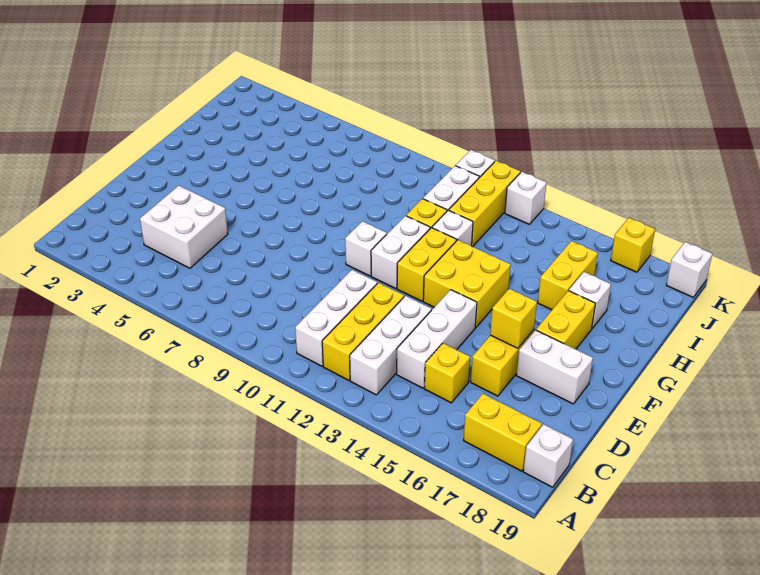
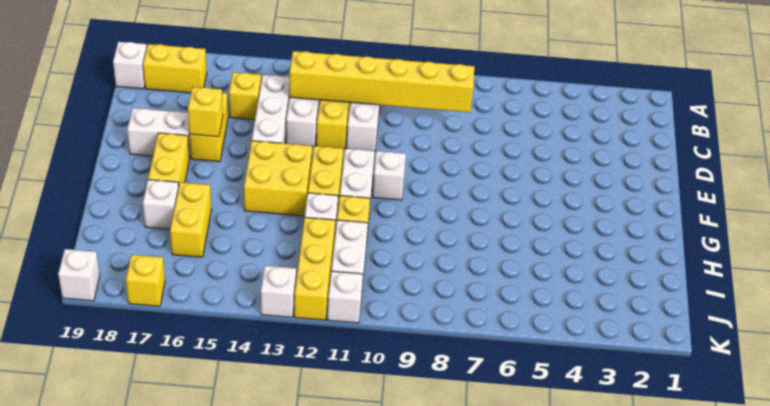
white 2x2 brick [140,186,228,268] -> none
none -> yellow 1x6 brick [289,51,474,112]

